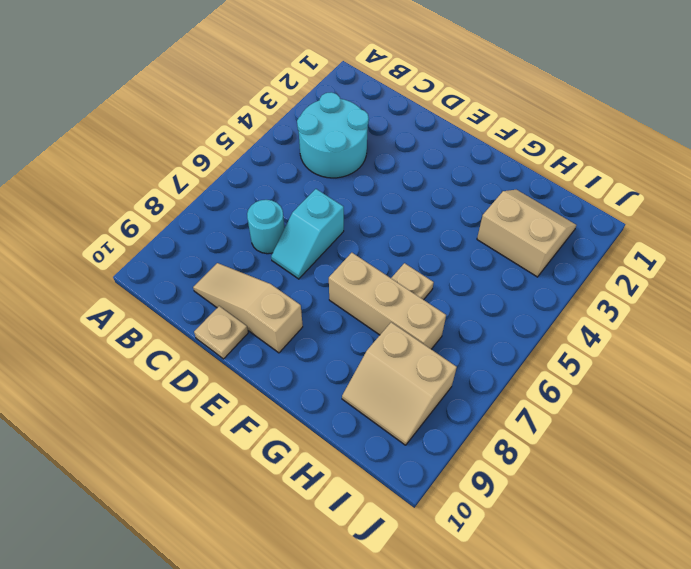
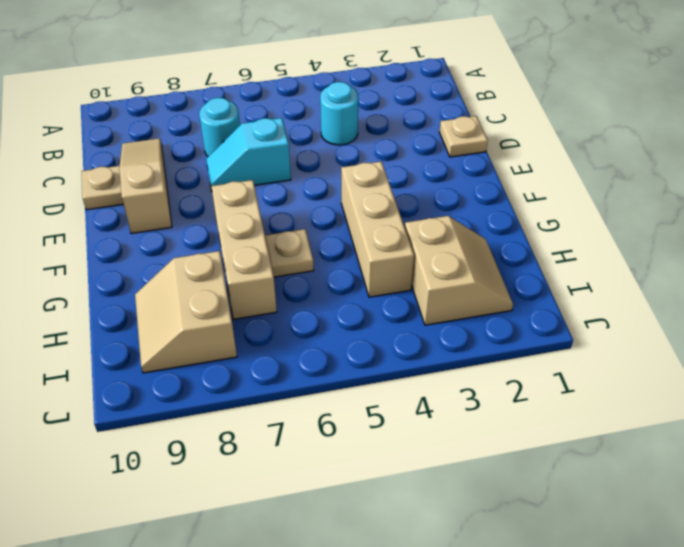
cyan 2x2 round brick [297,92,369,178] -> cyan 1x1 round brick [320,82,358,145]
none -> tan 1x1 plate [439,116,488,157]
none -> tan 1x3 brick [341,162,414,297]

